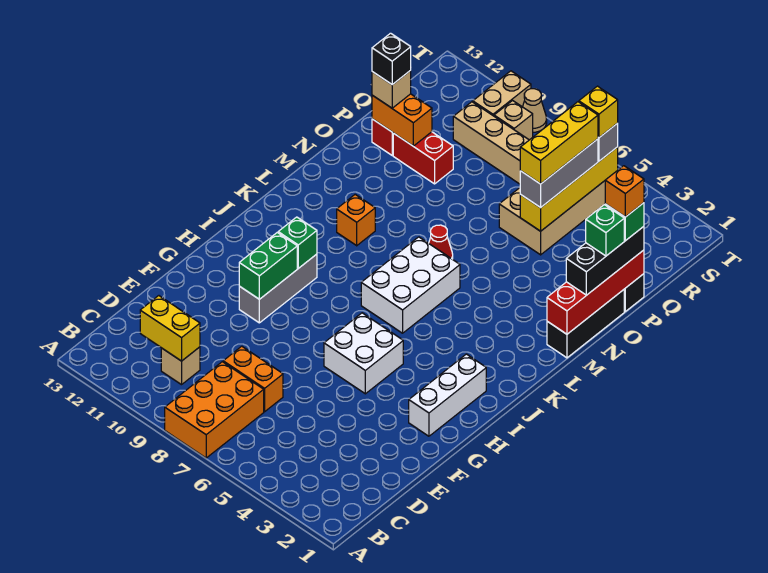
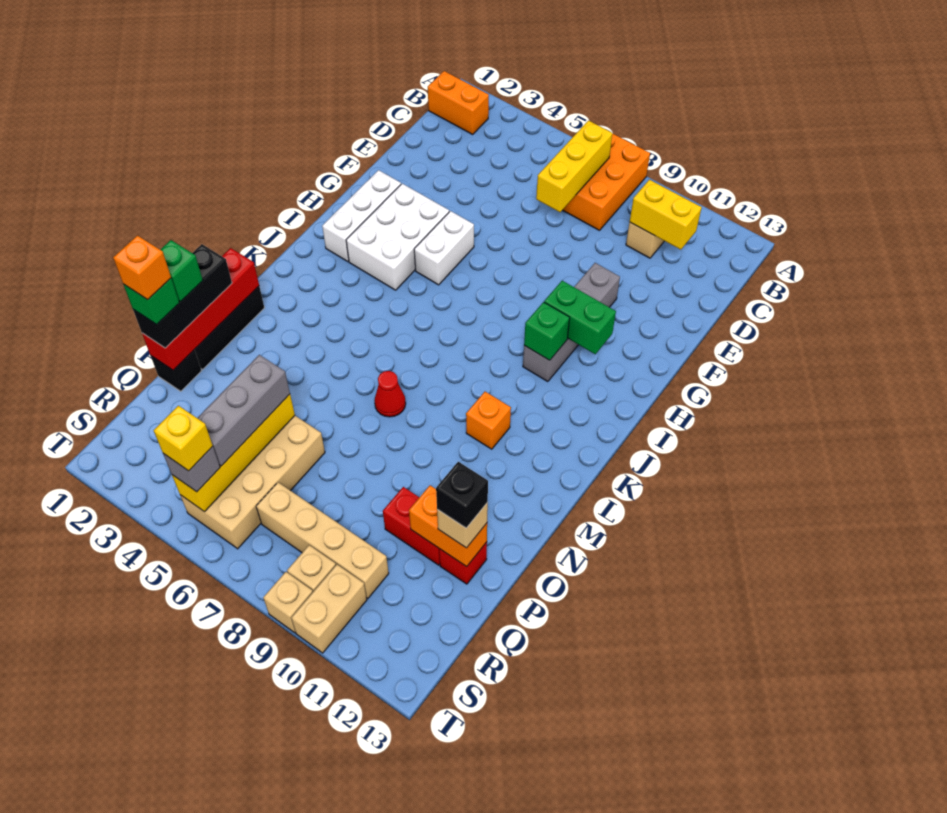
orange 1x2 brick [223,346,283,412] -> orange 1x2 brick moved to [428,71,489,134]
white 2x2 brick [324,313,403,394] -> white 1x2 brick [414,211,474,285]
grey 1x3 brick [239,254,317,323] -> grey 1x4 brick [523,263,620,382]
green 1x2 brick [239,233,297,299] -> green 1x2 brick turned to [544,281,616,354]
white 2x3 brick [361,237,460,333] -> white 2x3 brick moved to [346,184,449,290]
yellow 1x3 brick [520,102,598,184] -> yellow 1x3 brick moved to [536,121,613,212]
tan 1x1 cone [523,89,547,132] -> tan 1x1 brick [263,572,313,633]

